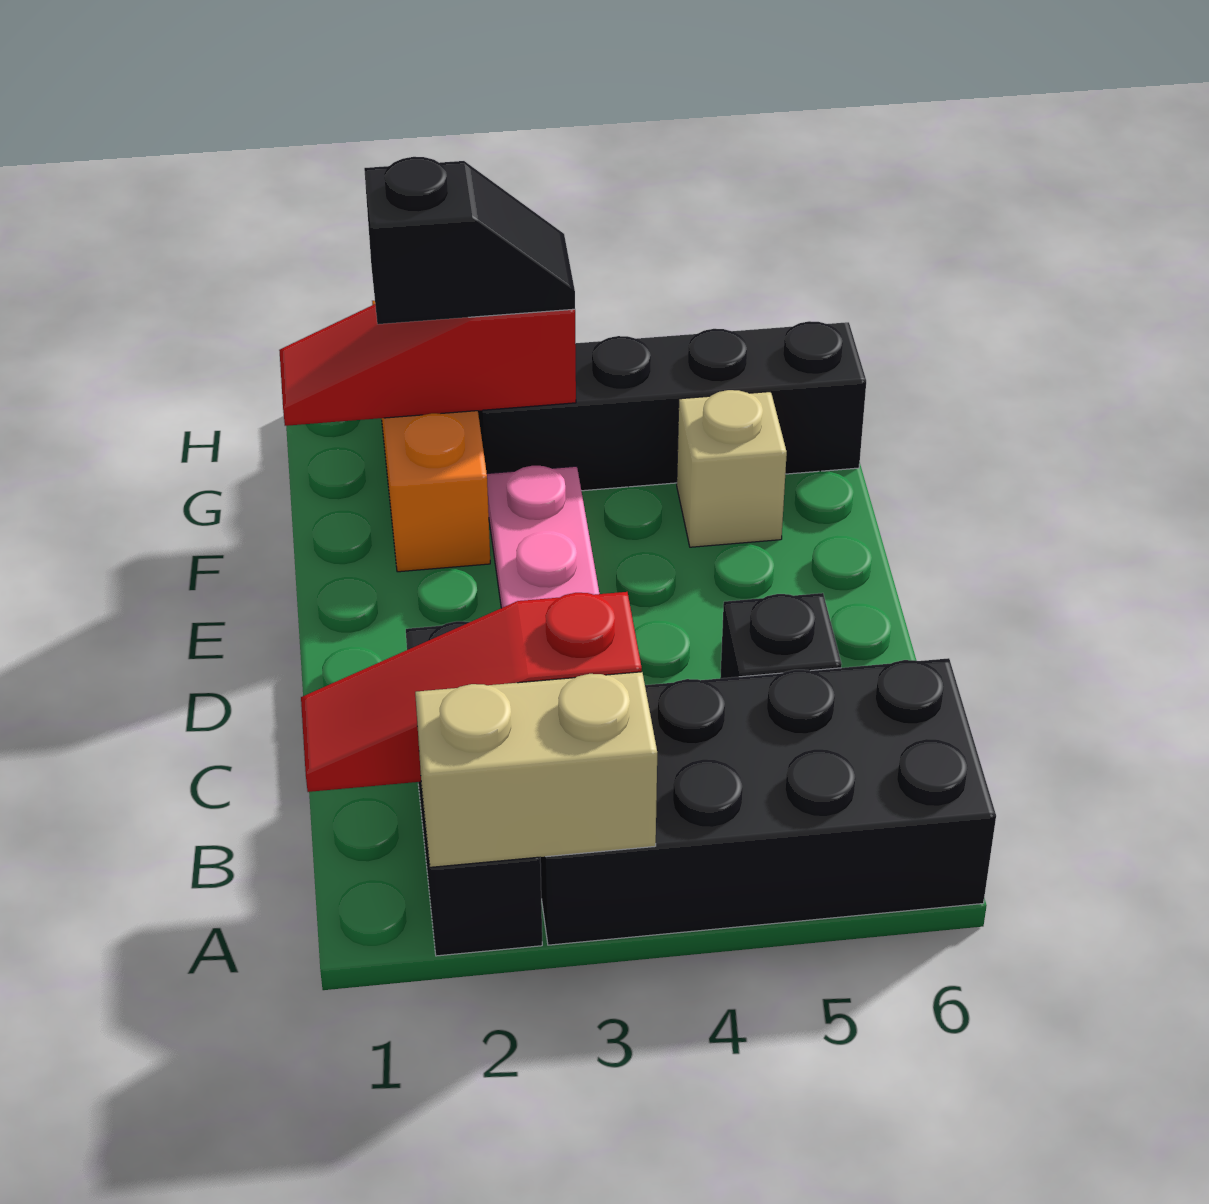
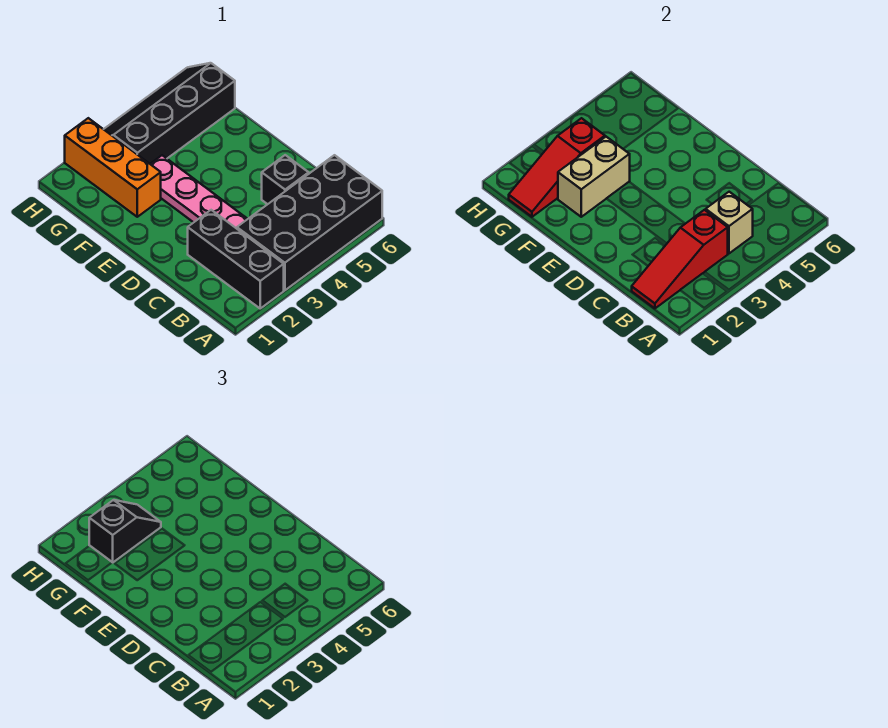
tan 1x2 brick [415,672,657,867] -> tan 1x2 brick moved to [558,137,630,217]
tan 1x1 brick [677,390,787,547] -> tan 1x1 brick moved to [706,192,753,253]

